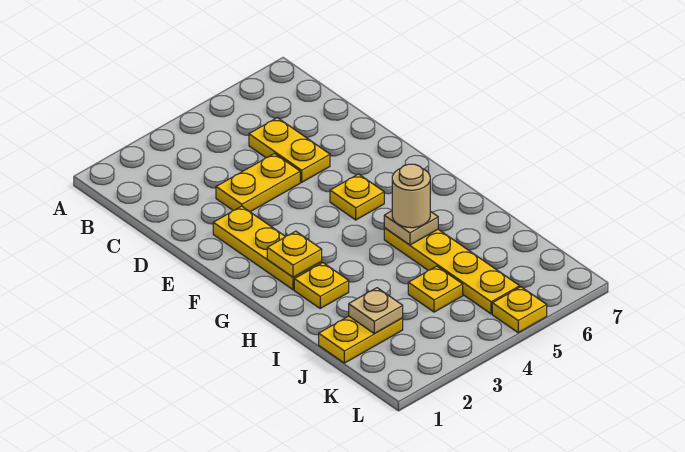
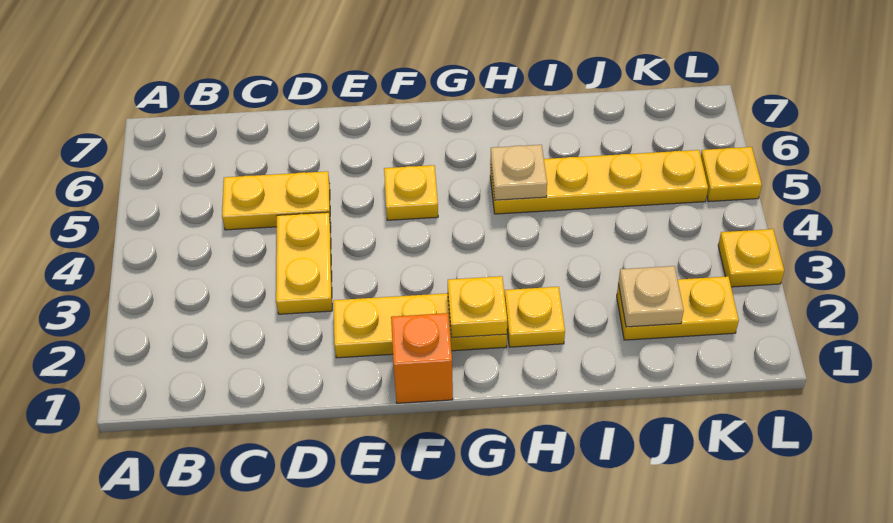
none -> orange 1x1 brick [391,313,453,403]
tan 1x1 round brick [392,164,430,228] -> none
yellow 1x2 plate [319,316,403,363] -> yellow 1x2 plate turned to [617,276,739,340]
yellow 1x1 plate [408,266,463,312] -> yellow 1x1 plate moved to [718,229,784,287]

